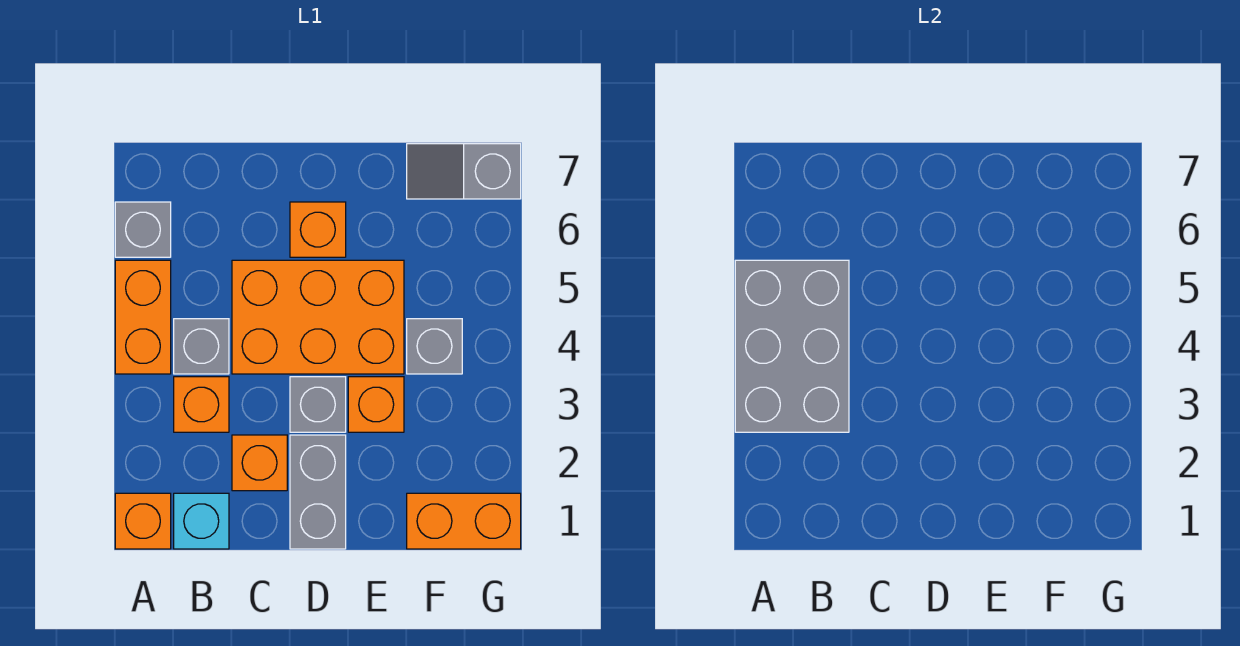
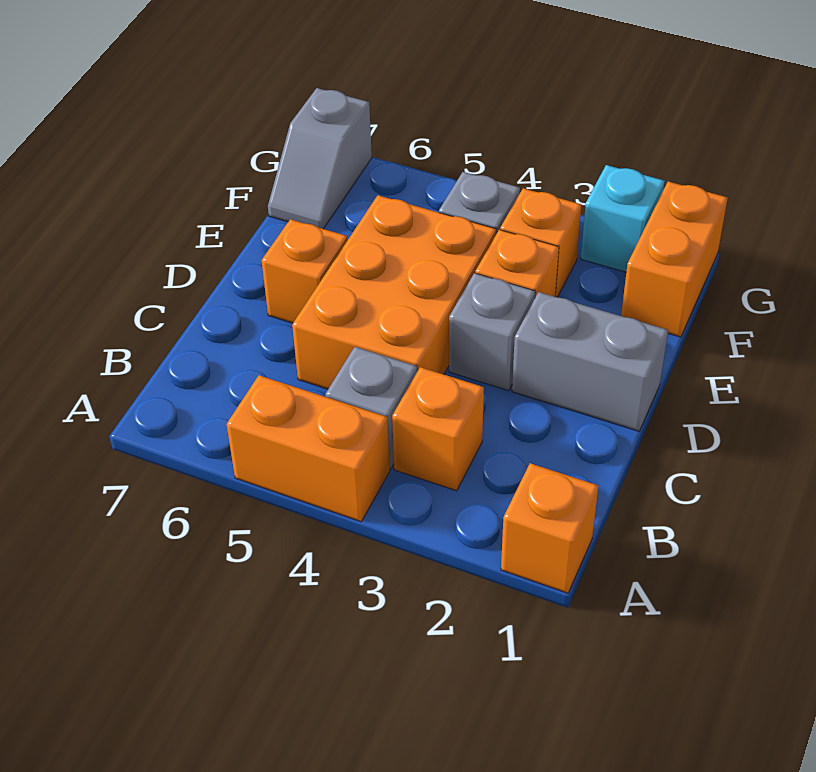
grey 2x3 brick [735,260,849,432] -> none
grey 1x1 brick [115,202,171,257] -> none
cyan 1x1 brick [174,493,229,549] -> cyan 1x1 brick moved to [581,165,665,272]
orange 1x1 brick [232,435,287,491] -> orange 1x1 brick moved to [500,188,581,297]

